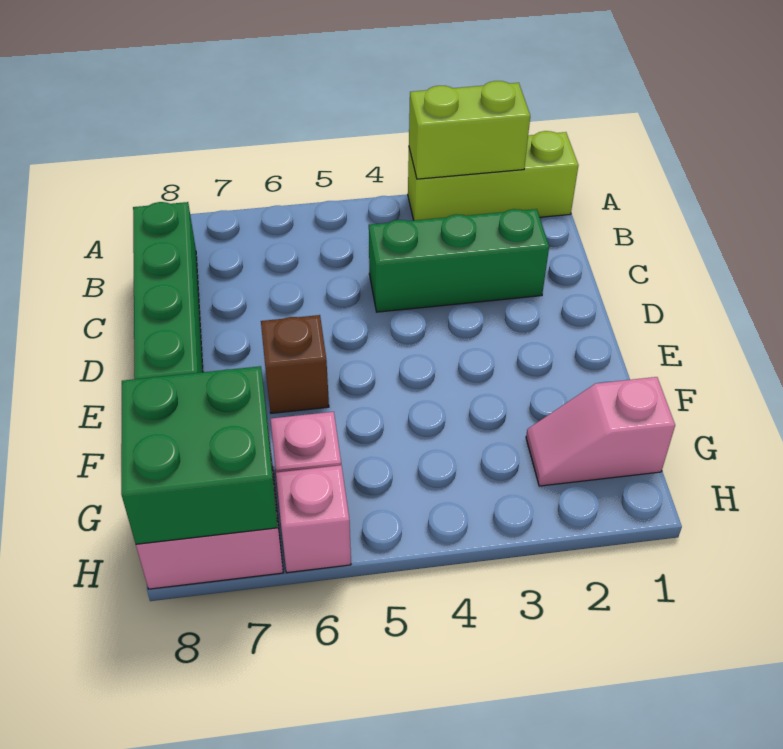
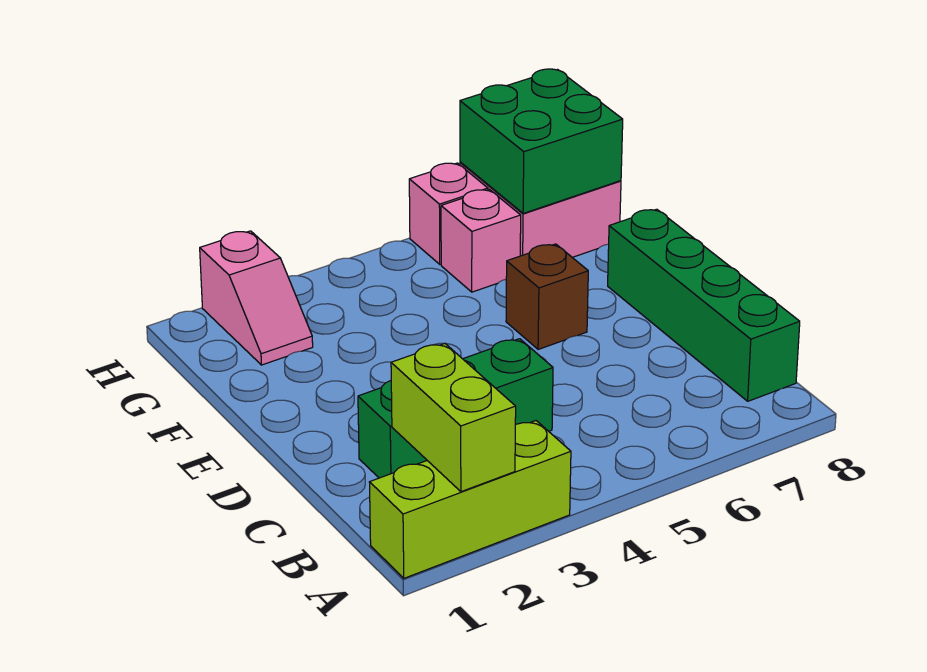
lime 1x2 brick [409,81,530,179] -> lime 1x2 brick turned to [391,343,516,492]
pink 1x2 slope [526,377,675,486] -> pink 1x2 slope turned to [200,231,313,365]

